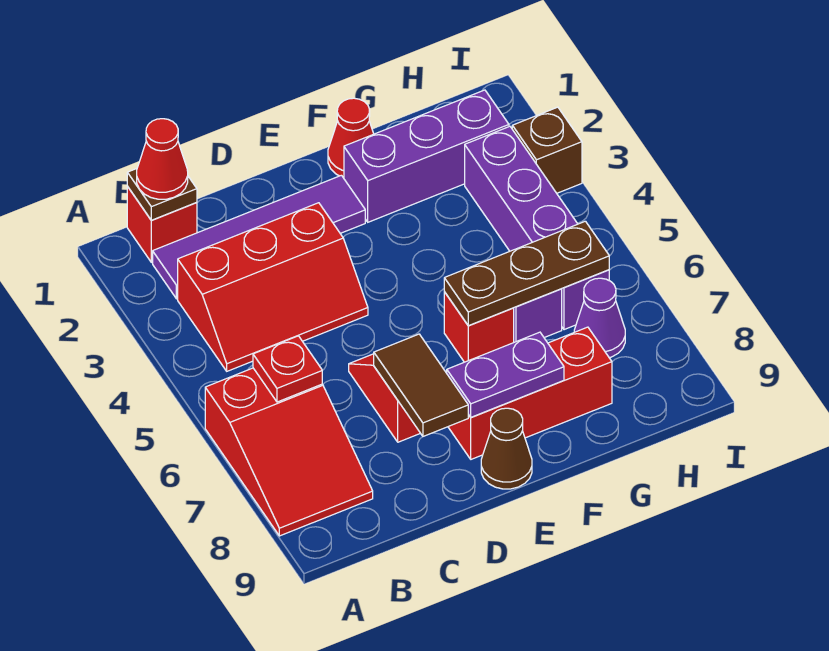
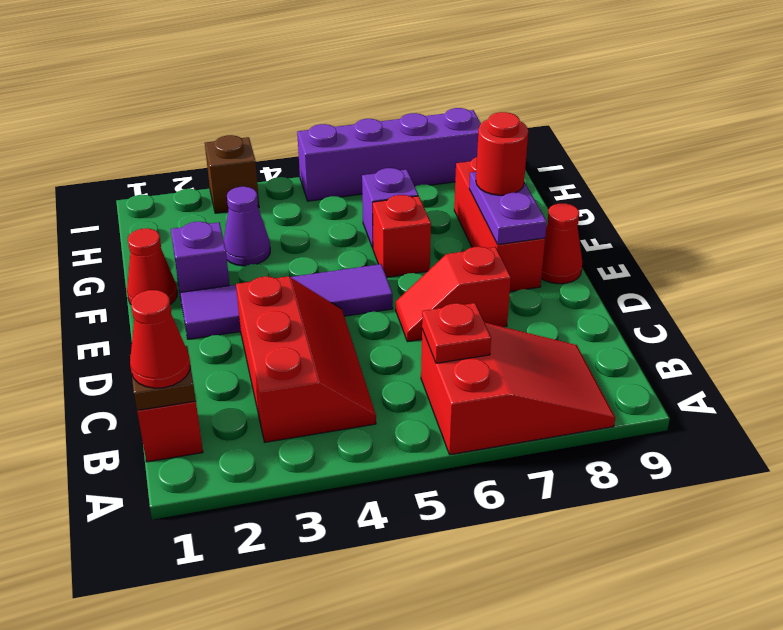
purple 1x4 tile [153,175,365,299] -> purple 1x4 tile turned to [180,264,393,339]
brown 1x2 tile [374,334,468,436] -> none
brown 1x1 cone [481,408,532,489] -> red 1x1 cone [541,203,582,284]
purple 1x3 brick [344,90,509,222] -> purple 1x1 brick [171,222,230,296]
brown 1x3 plate [444,221,609,326] -> none
none -> red 1x1 round brick [476,112,528,195]
purple 1x4 brick [465,126,609,330] -> purple 1x4 brick moved to [297,108,481,201]
purple 1x1 cone [574,278,625,358] -> purple 1x1 cone moved to [224,187,270,266]

